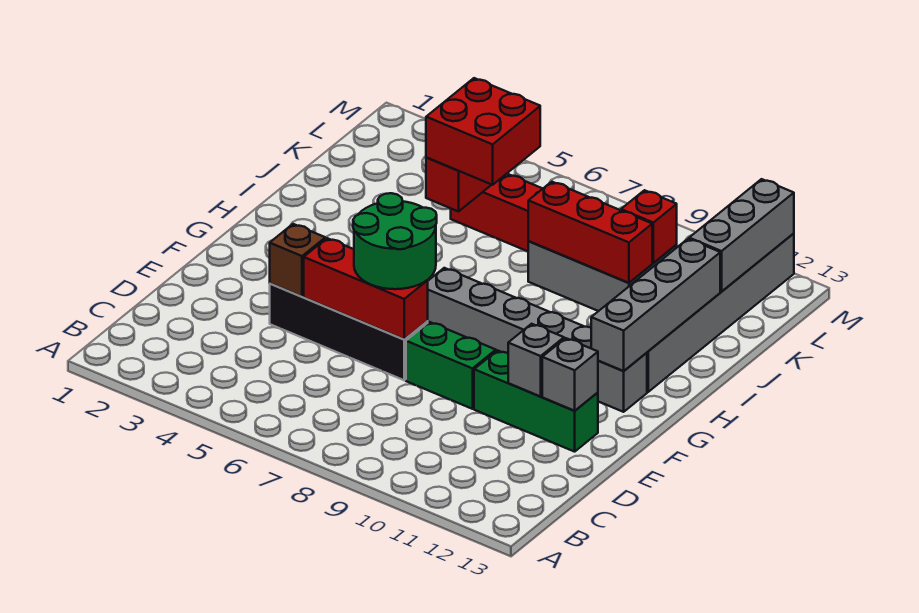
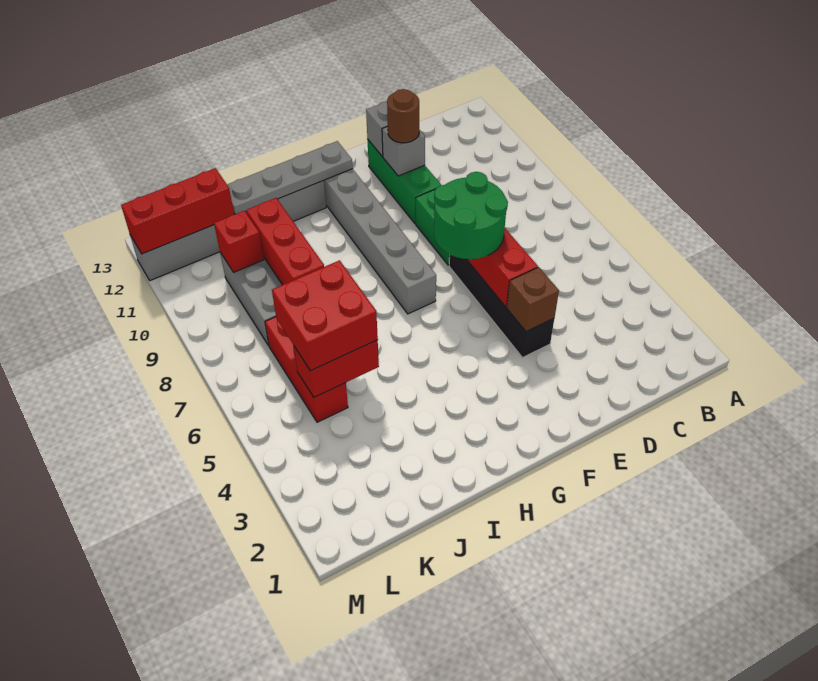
none -> brown 1x1 round brick [387,89,419,143]
grey 1x4 brick [591,239,720,371] -> grey 1x4 plate [227,141,353,214]
grey 1x3 brick [689,179,794,292] -> red 1x3 brick [121,168,234,254]

